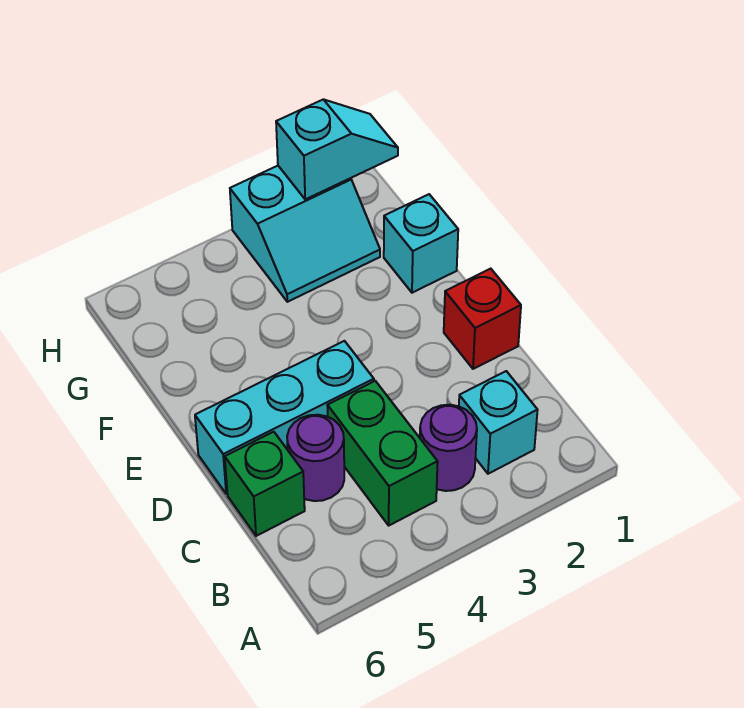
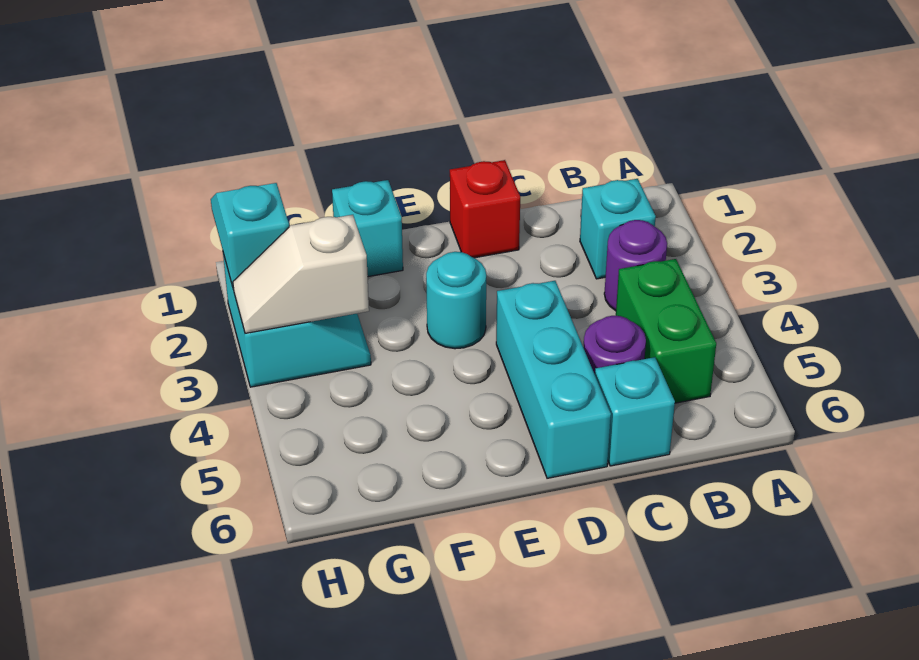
green 1x2 brick [327,381,438,525] -> green 1x2 brick turned to [616,259,716,403]
green 1x1 brick [225,432,305,536] -> cyan 1x1 brick [595,357,675,466]
none -> cyan 1x1 round brick [426,252,486,349]
none -> white 1x2 slope [233,215,369,333]

